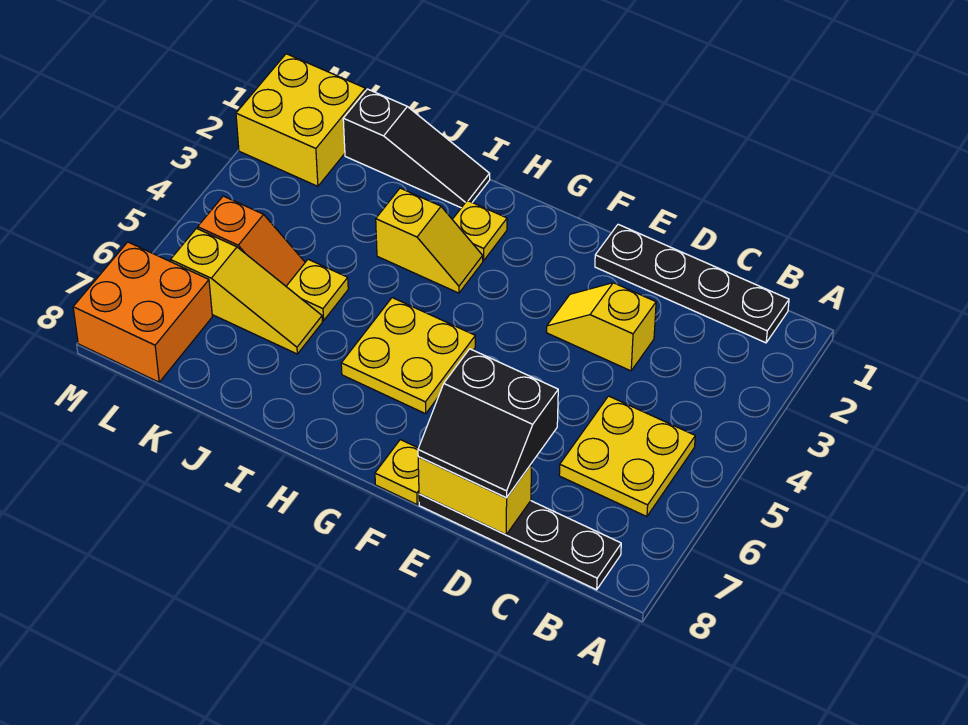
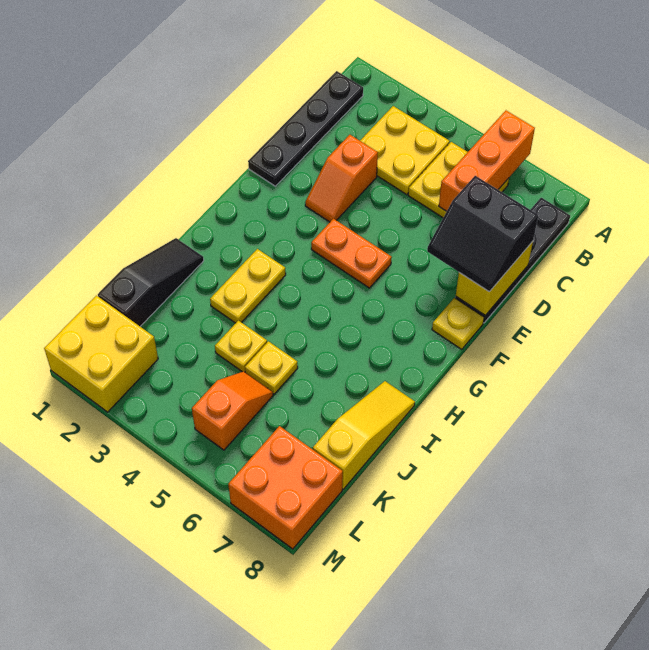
none -> orange 1x3 brick [439,111,535,211]
yellow 1x2 slope [546,283,656,371] -> orange 1x2 slope [305,135,378,222]
black 2x2 slope [418,349,558,498] -> black 2x2 slope turned to [427,176,538,292]
none -> orange 1x2 plate [311,218,392,288]
yellow 2x2 plate [341,298,475,414] -> yellow 2x2 plate moved to [360,106,450,195]
yellow 1x1 plate [452,200,507,261] -> yellow 1x1 plate moved to [215,320,267,372]
yellow 1x2 slope [376,188,483,293] -> yellow 1x2 plate [210,249,286,323]
yellow 1x3 slope [171,228,322,354] -> yellow 1x3 slope moved to [313,381,415,489]

